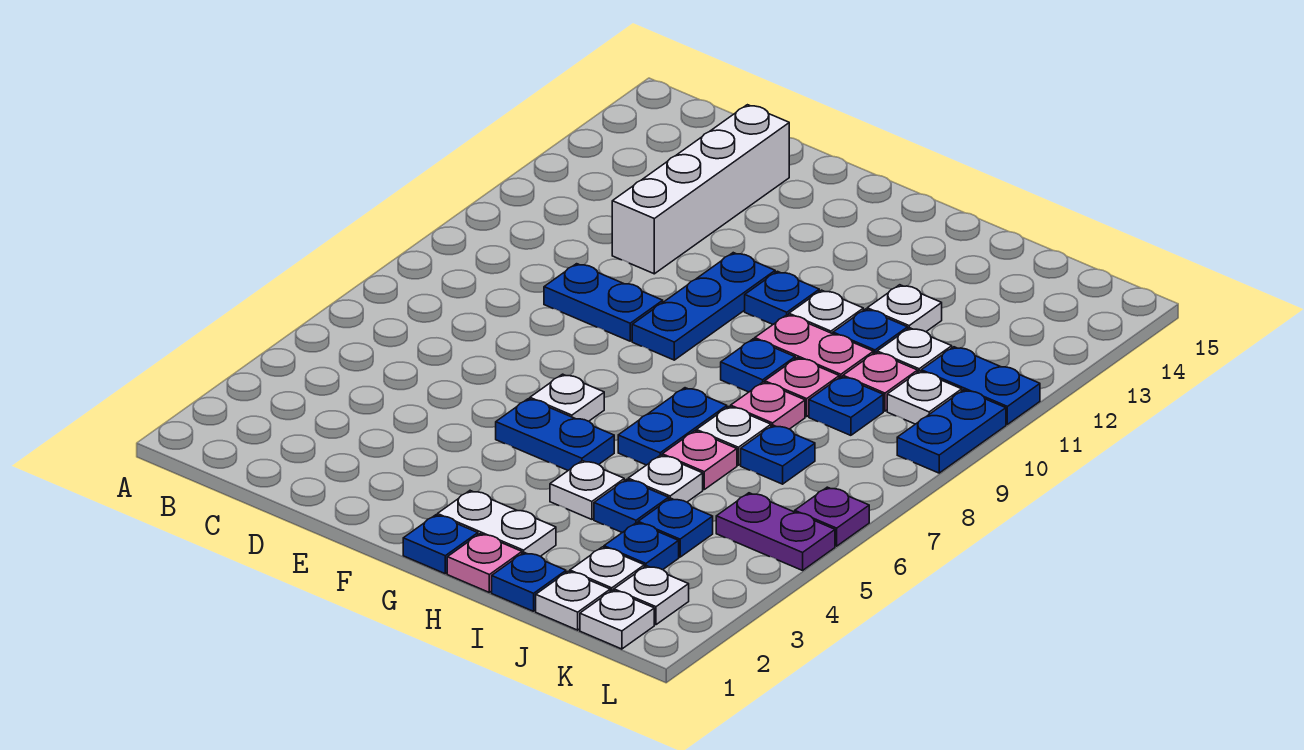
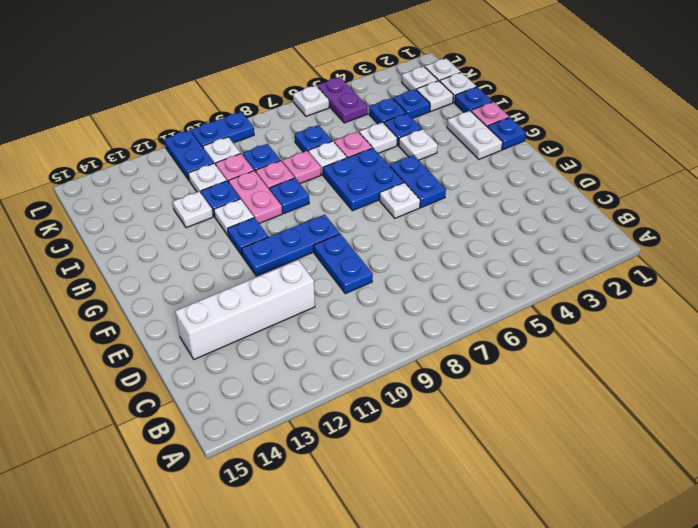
blue 1x2 plate [618,388,727,465] -> blue 2x2 plate [323,148,404,211]
purple 1x1 plate [795,487,869,546] -> white 1x1 plate [293,86,329,116]

